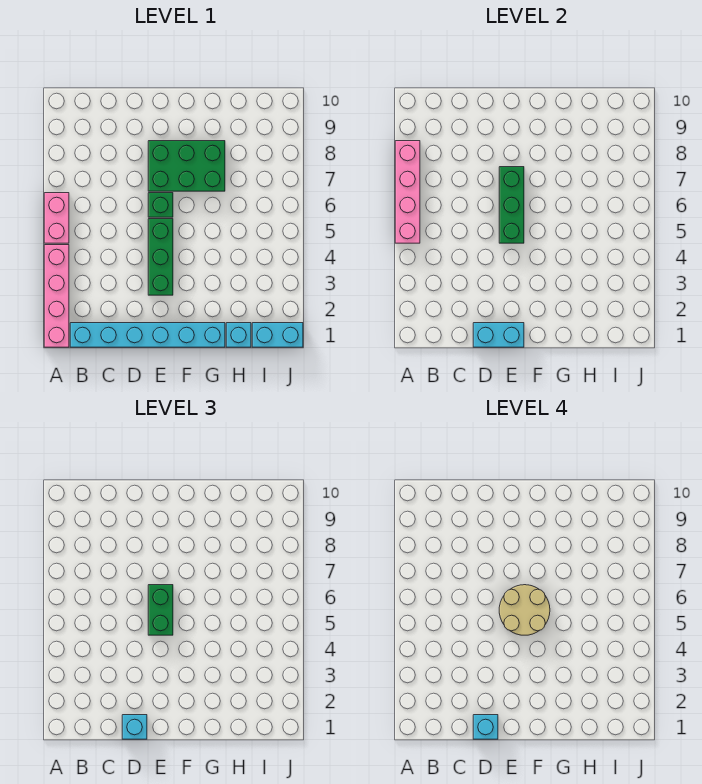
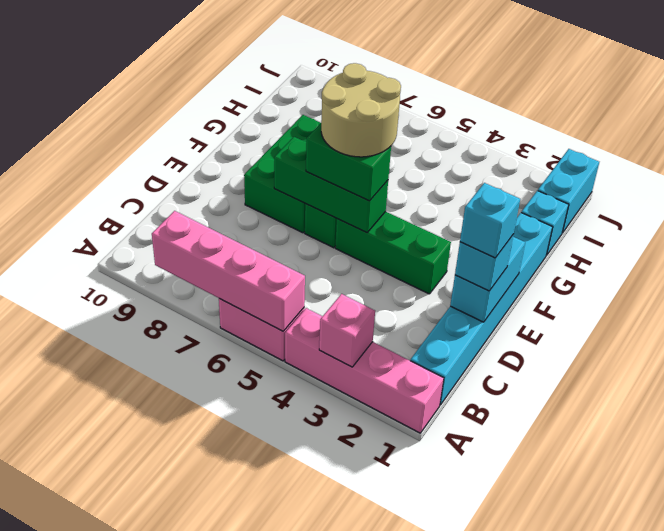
none -> pink 1x1 brick [319,294,375,367]

